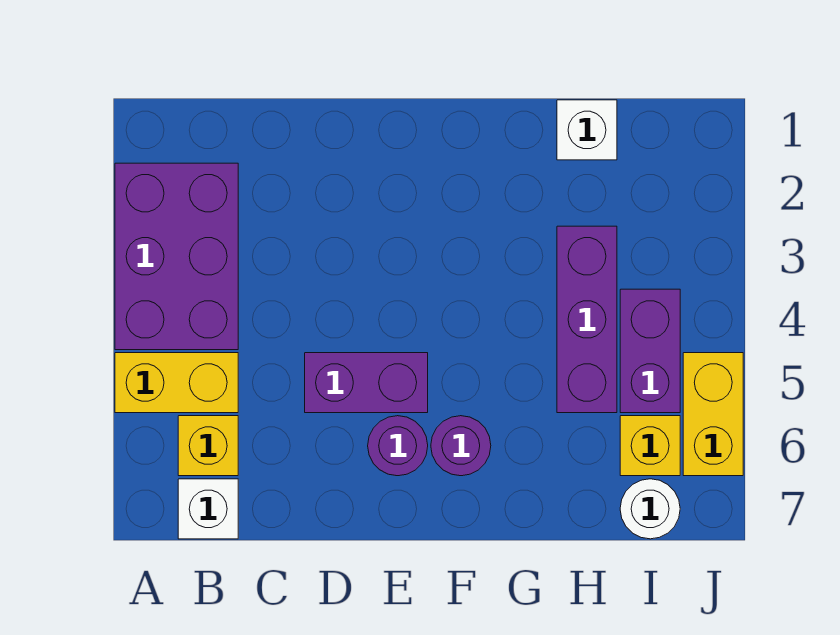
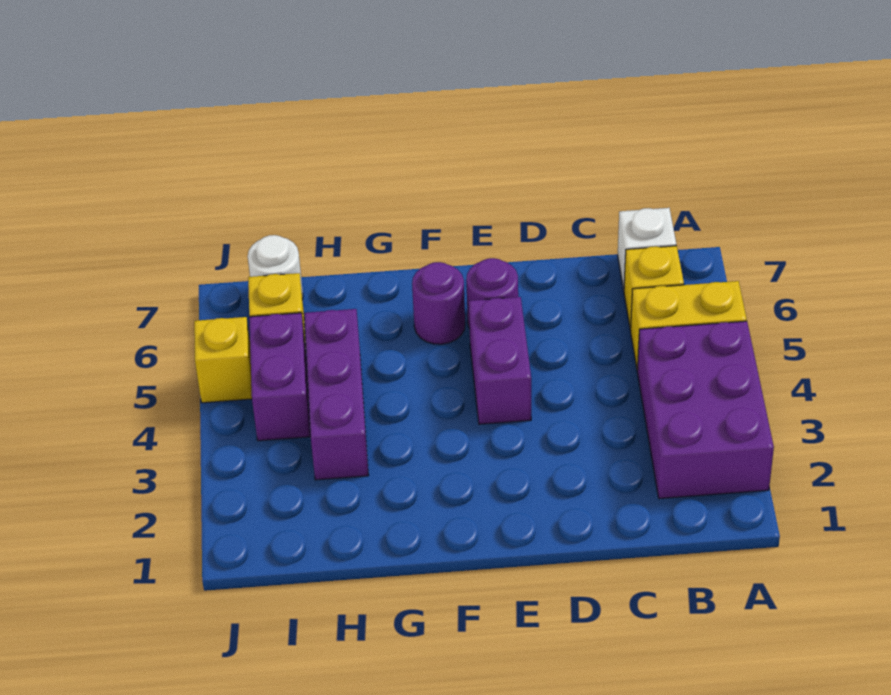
purple 1x2 brick [305,353,428,413] -> purple 1x2 brick turned to [469,297,531,424]
white 1x1 brick [557,100,617,160] -> none
yellow 1x2 brick [683,353,743,476] -> yellow 1x1 brick [194,317,252,403]

